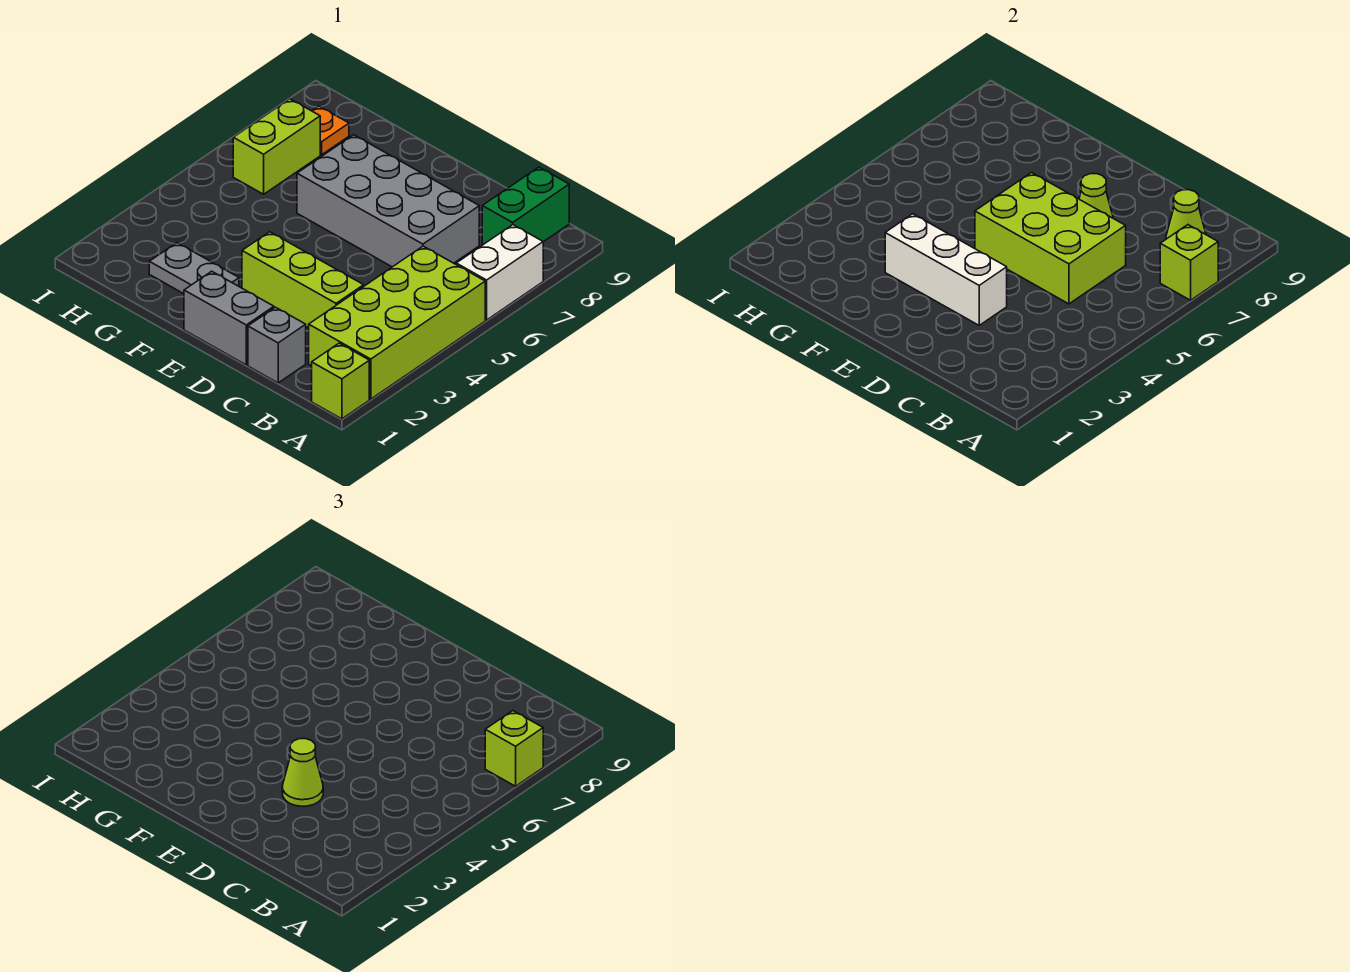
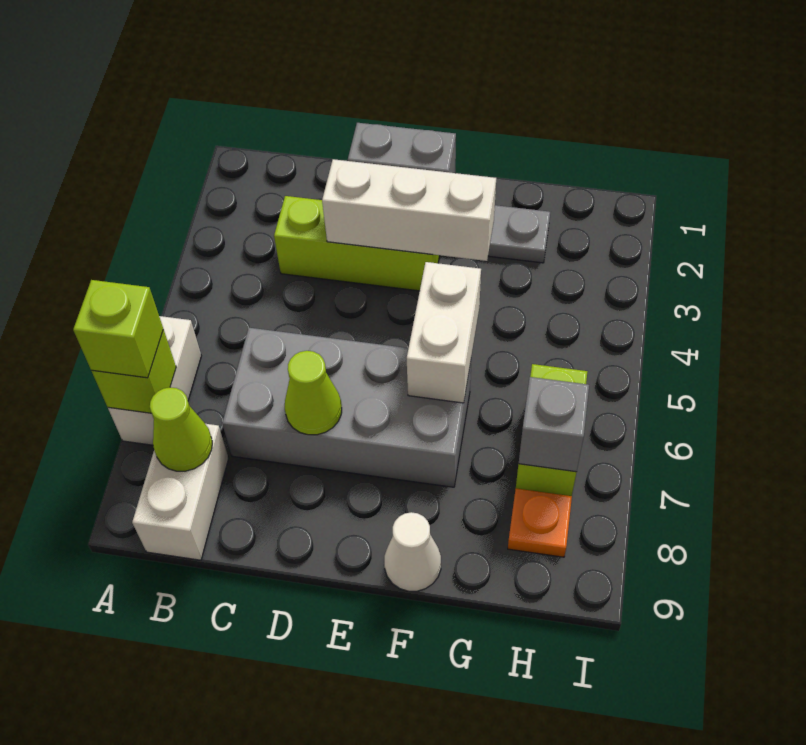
lime 1x1 brick [312,343,369,419] -> none
lime 2x4 brick [309,246,485,399] -> none
green 1x2 brick [482,167,569,245] -> white 1x2 brick [132,424,229,560]
grey 1x1 brick [248,307,306,383] -> grey 1x1 brick moved to [519,377,589,472]
lime 2x3 brick [975,173,1126,304] -> none
lime 1x1 cone [282,739,323,806] -> none
none -> white 1x2 brick [407,262,481,403]
none -> white 1x1 cone [384,512,441,591]

